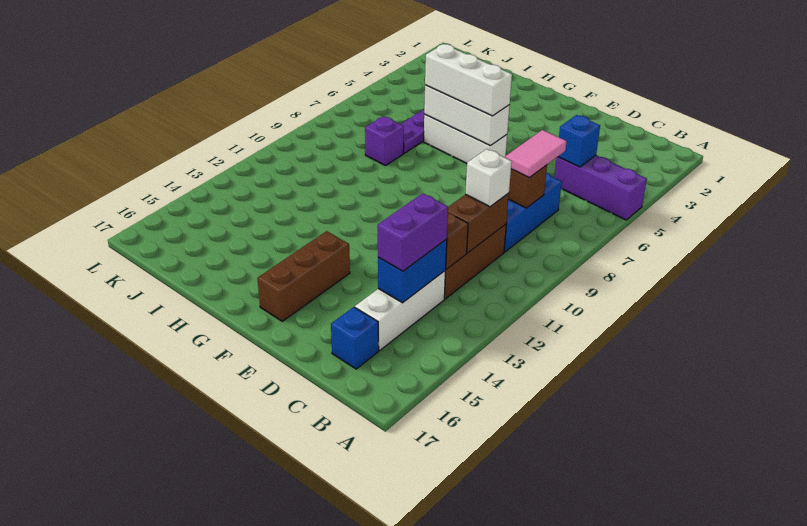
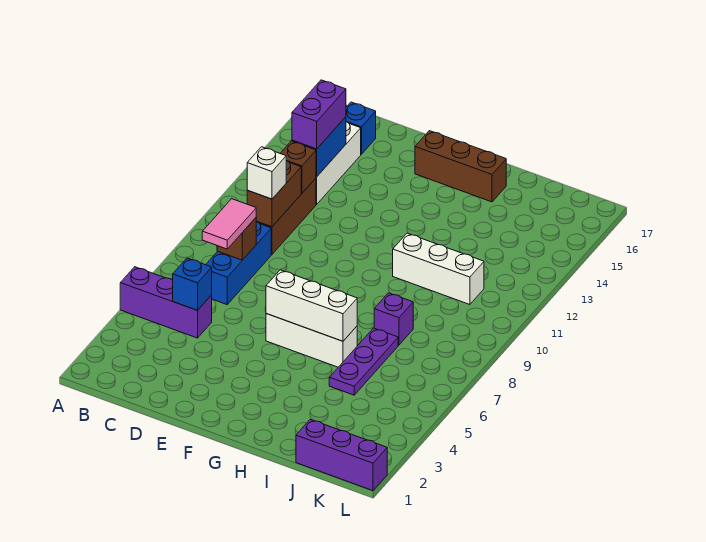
white 1x3 brick [425,44,512,116] -> white 1x3 brick moved to [393,233,484,305]
brown 1x3 brick [257,231,350,321] -> brown 1x3 brick turned to [415,131,506,202]
none -> purple 1x3 brick [296,419,387,491]

